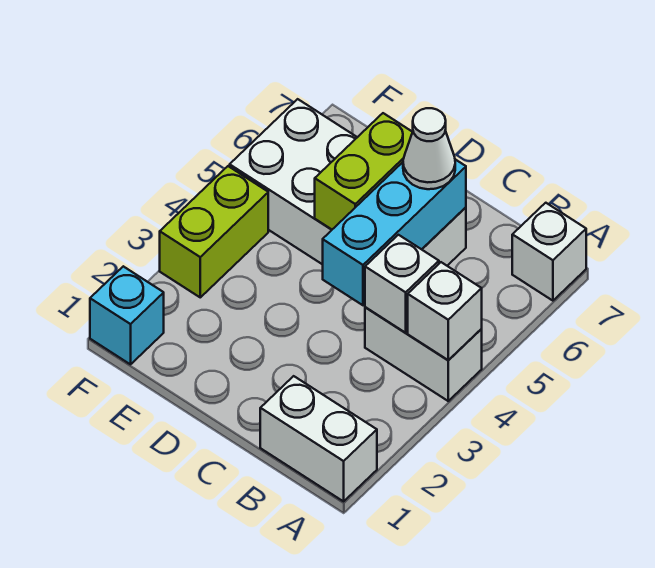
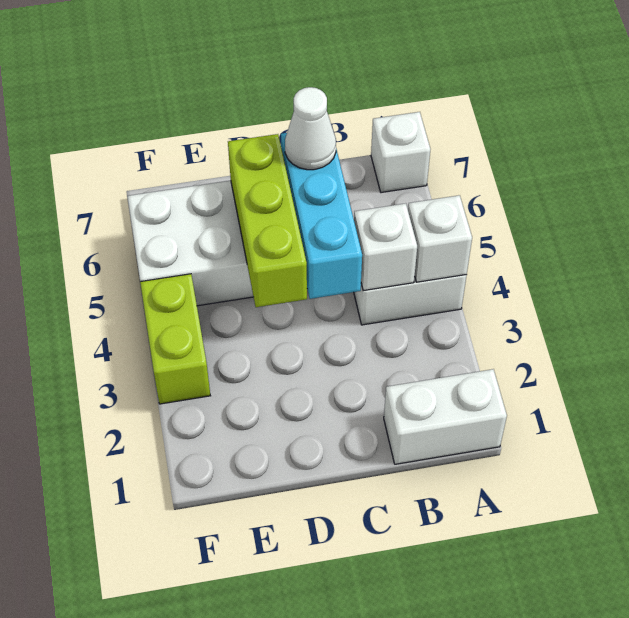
lime 1x2 brick [315,113,412,230] -> lime 1x3 brick [228,134,307,307]
cyan 1x1 brick [90,266,164,364] -> none

